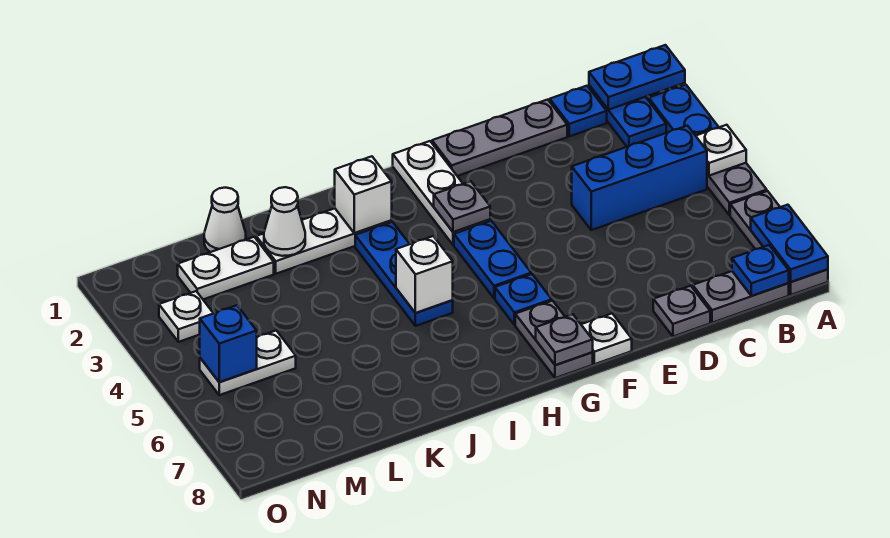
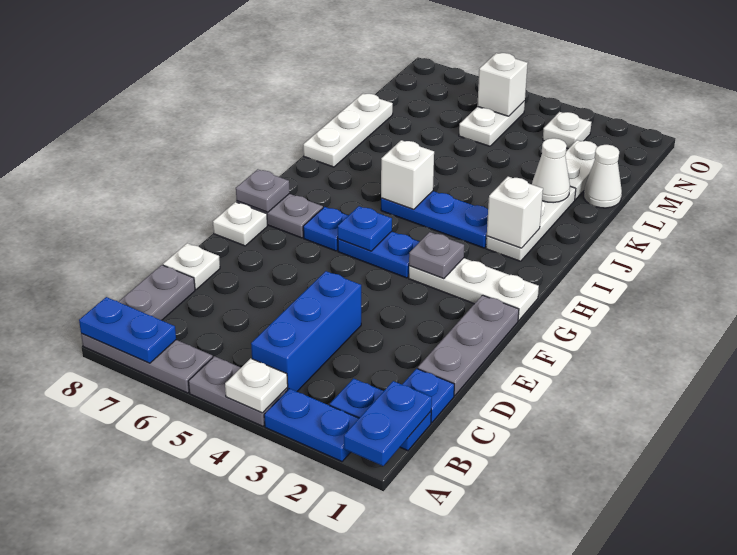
blue 1x1 plate [732,245,789,296] -> blue 1x1 plate moved to [338,206,392,251]
grey 1x1 plate [653,286,710,337] -> white 1x1 plate [163,243,220,289]
none -> white 1x3 plate [303,93,393,167]
blue 1x1 brick [200,305,257,382] -> white 1x1 brick [477,53,528,116]

